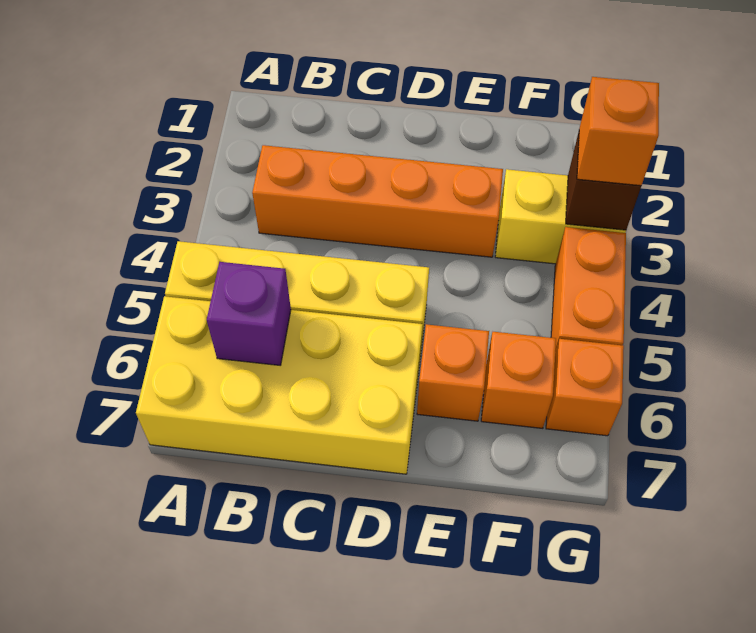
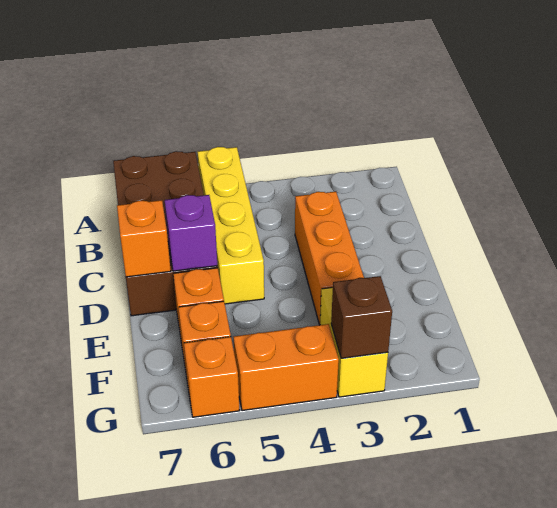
yellow 2x4 brick [136,296,423,474] -> brown 2x4 brick [113,151,218,316]
orange 1x4 brick [252,145,503,257] -> orange 1x3 brick [295,192,364,325]
purple 1x1 brick [207,262,291,365] -> purple 1x1 brick moved to [165,195,217,271]
orange 1x1 brick [577,77,659,186] -> orange 1x1 brick moved to [117,200,171,277]

